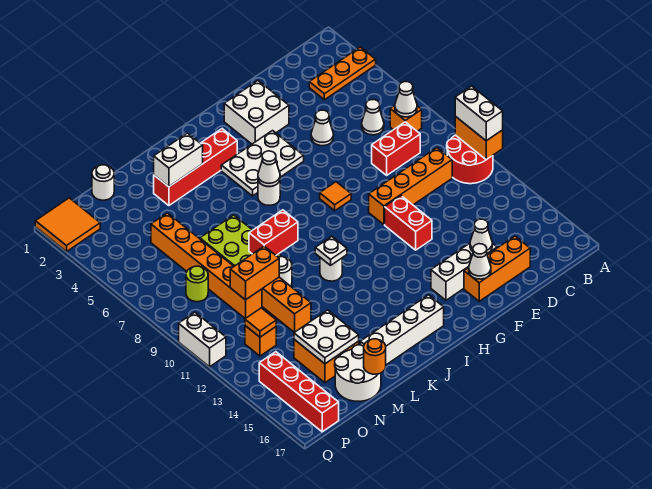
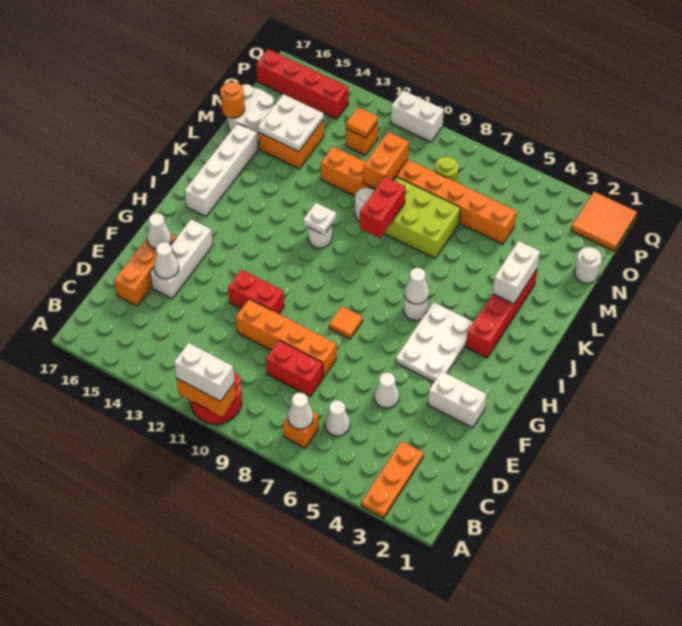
red 1x2 brick [372,122,420,175] -> red 1x2 brick turned to [266,340,323,396]
orange 1x4 brick [369,148,452,225] -> orange 1x4 brick turned to [236,299,336,377]
white 2x2 brick [224,81,289,144] -> white 1x2 brick [428,371,487,428]

